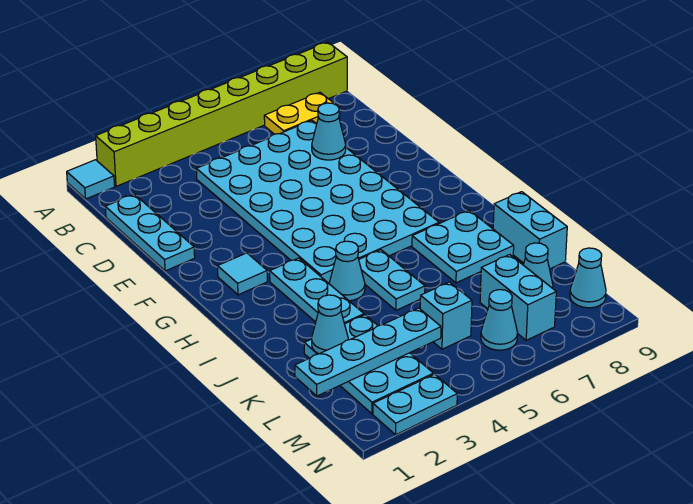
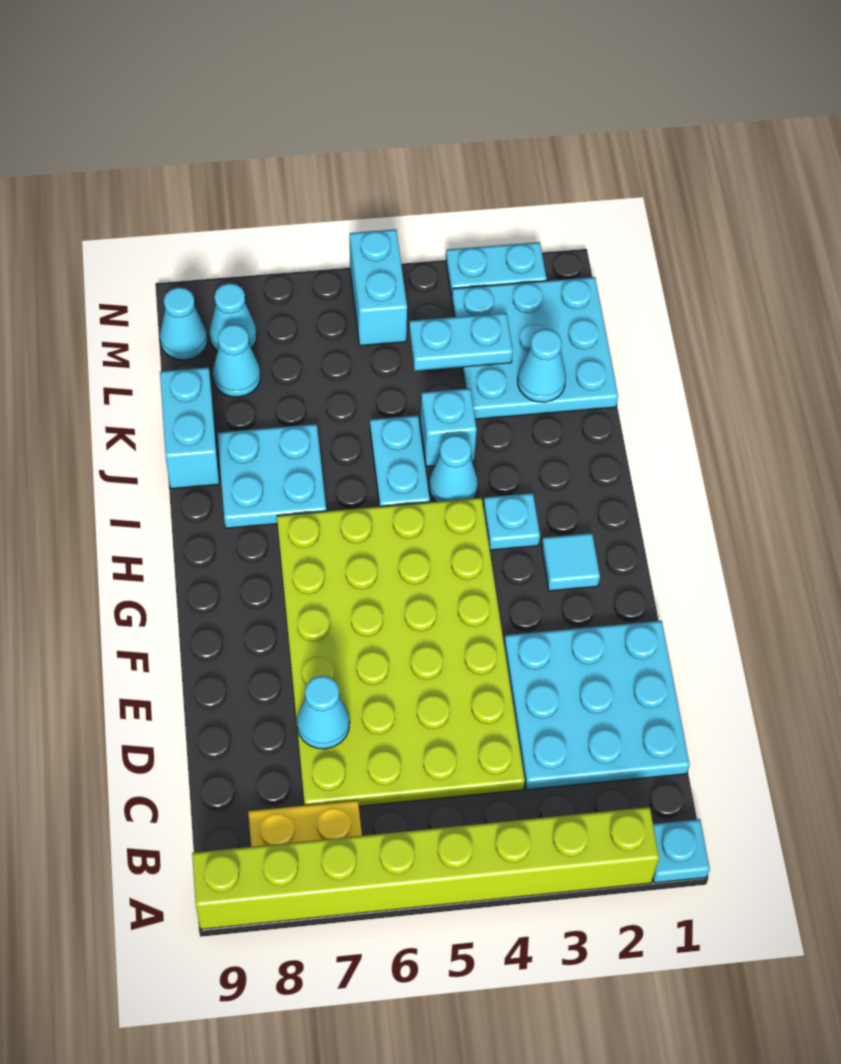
cyan 1x1 tile [67,160,115,199] -> cyan 1x1 plate [653,819,710,883]
cyan 1x3 plate [105,194,195,271] -> cyan 3x3 plate [504,621,690,790]
cyan 4x6 plate [196,120,439,283] -> lime 4x6 plate [277,498,525,806]
cyan 1x3 plate [270,258,364,324] -> cyan 1x1 plate [483,493,540,550]
cyan 2x3 plate [304,315,433,414] -> cyan 3x3 plate [452,277,618,419]
cyan 1x4 plate [295,308,441,396] -> cyan 1x2 plate [409,313,513,371]
cyan 1x1 brick [420,282,472,349] -> cyan 1x1 brick moved to [420,388,477,466]
cyan 1x2 brick [480,255,556,340] -> cyan 1x2 brick moved to [350,229,407,346]
cyan 1x1 cone [481,290,518,350] -> cyan 1x1 cone moved to [209,283,257,351]

